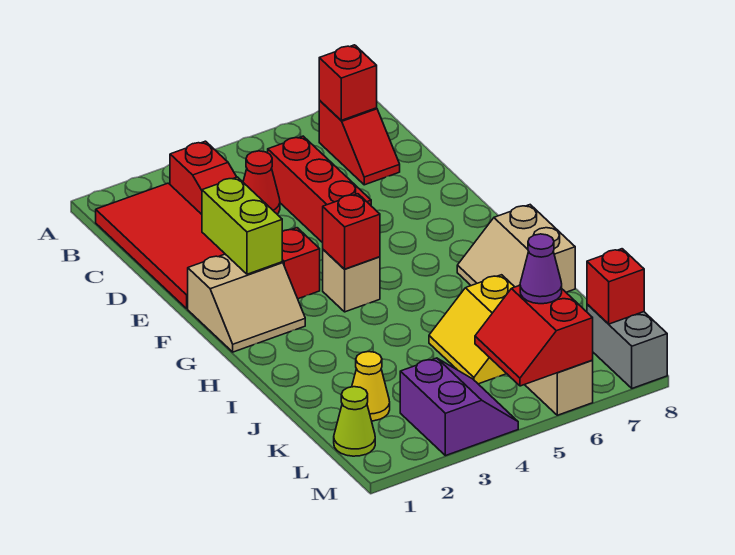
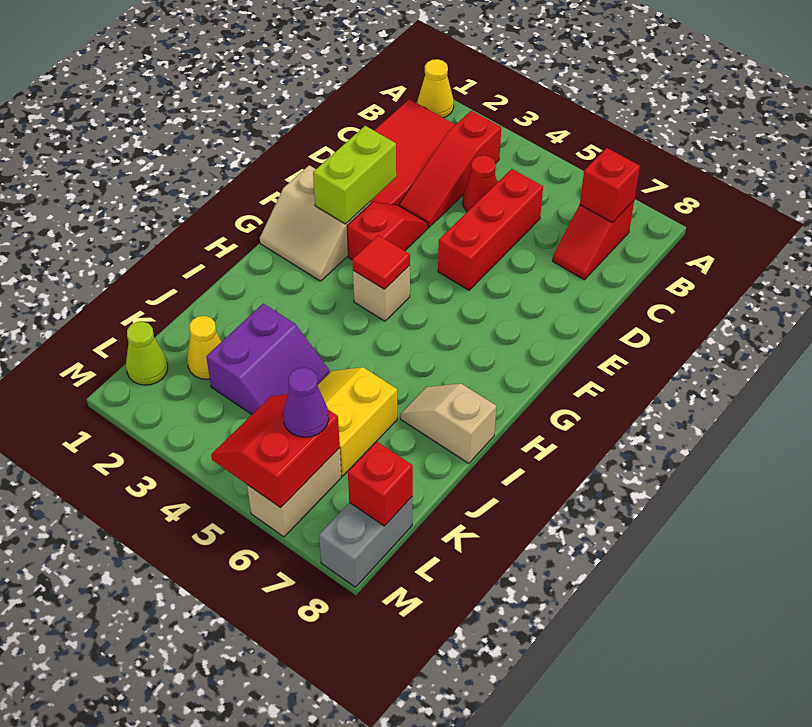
none -> yellow 1x1 cone [418,59,454,118]
red 1x1 brick [323,194,380,269] -> red 1x1 tile [353,235,410,289]
tan 2x2 slope [457,205,575,292] -> tan 1x2 slope [400,384,496,463]
purple 2x2 slope [400,358,518,456] -> purple 2x2 slope moved to [206,303,330,414]

